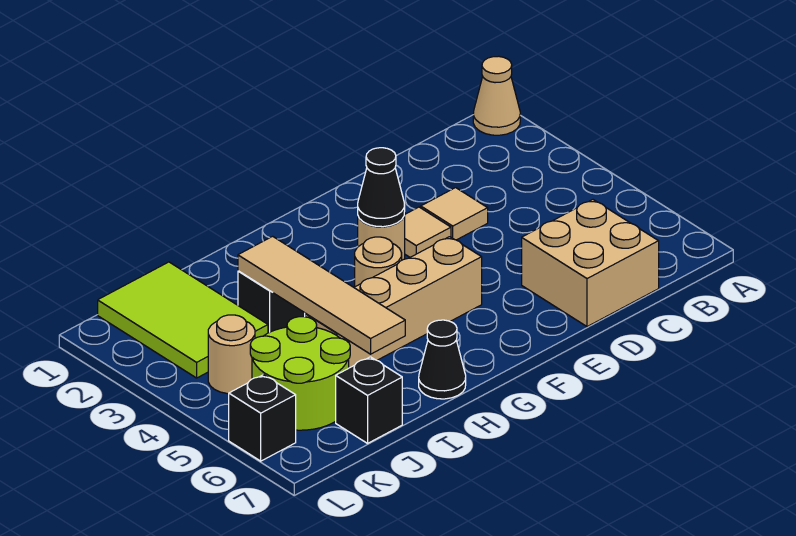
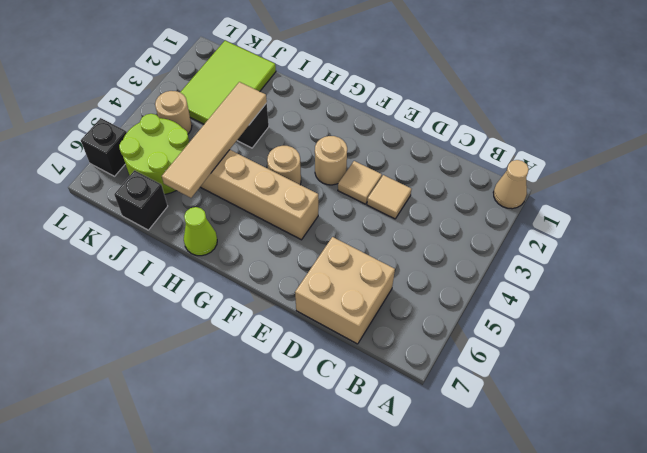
black 1x1 cone [358,148,405,227] -> none
black 1x1 cone [419,320,466,399] -> lime 1x1 cone [184,207,217,256]

